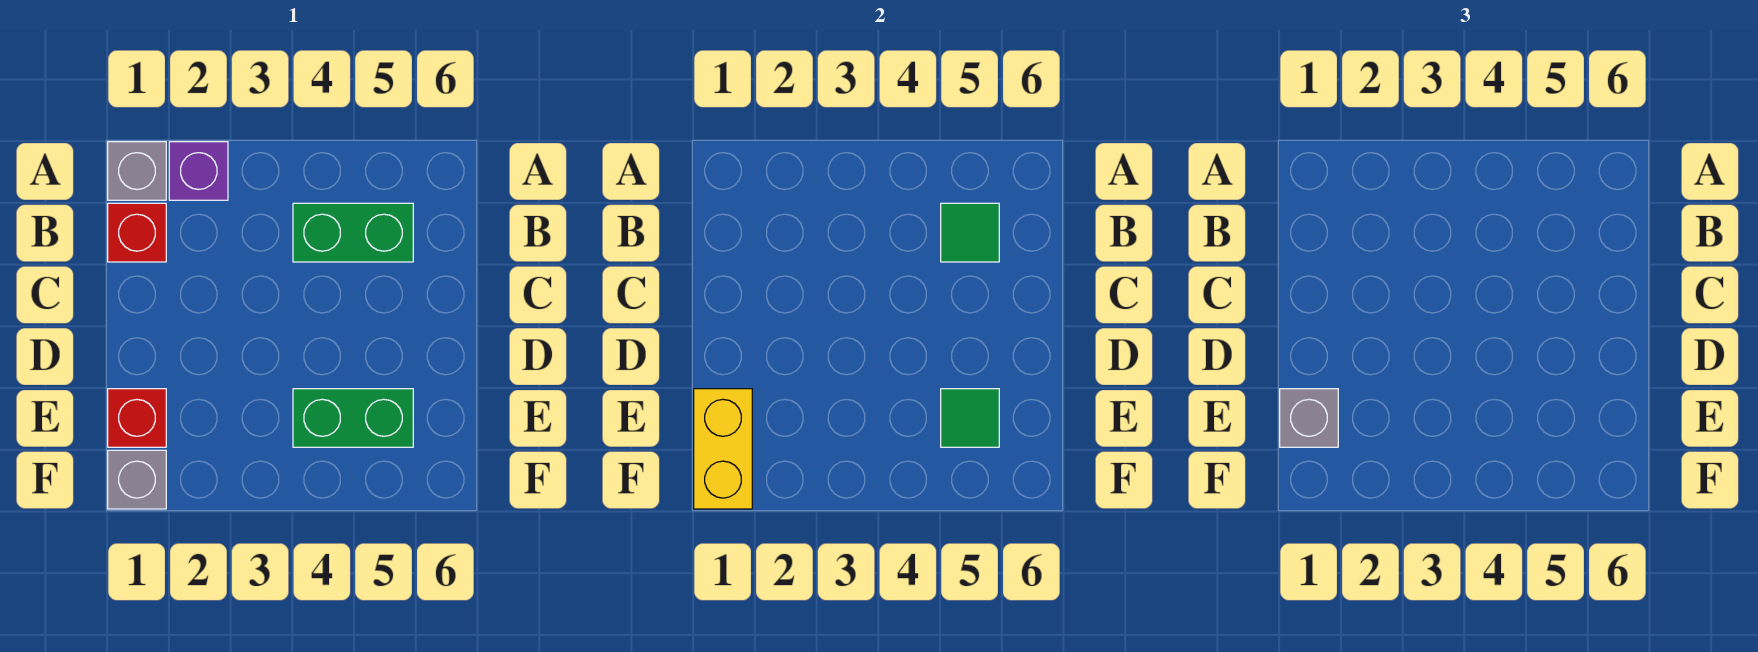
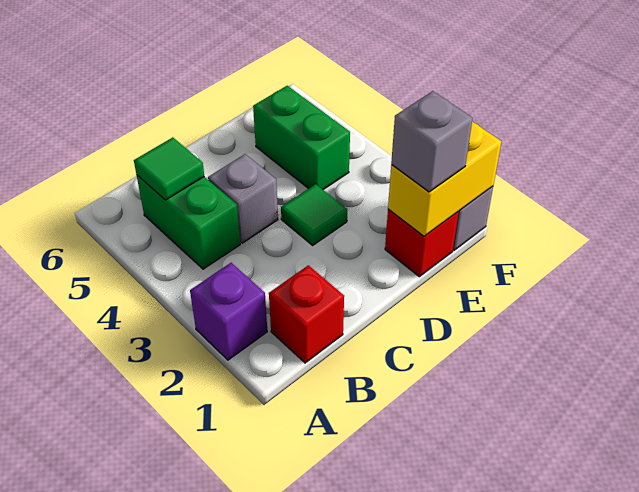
grey 1x1 brick [108,142,166,200] -> grey 1x1 brick moved to [208,154,278,243]
green 1x1 tile [941,389,999,447] -> green 1x1 tile moved to [281,184,348,245]

